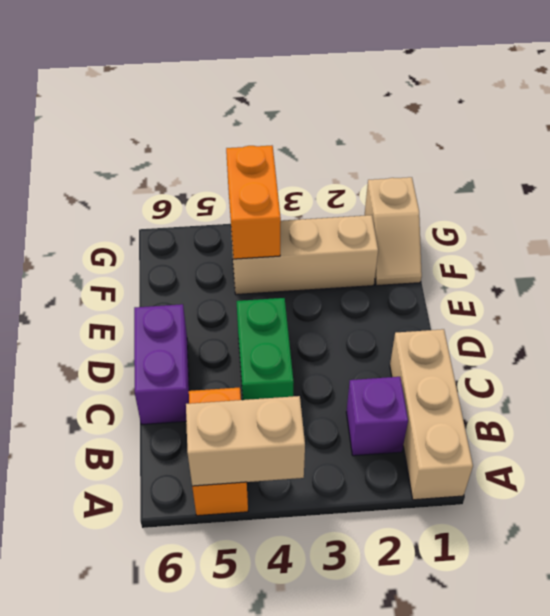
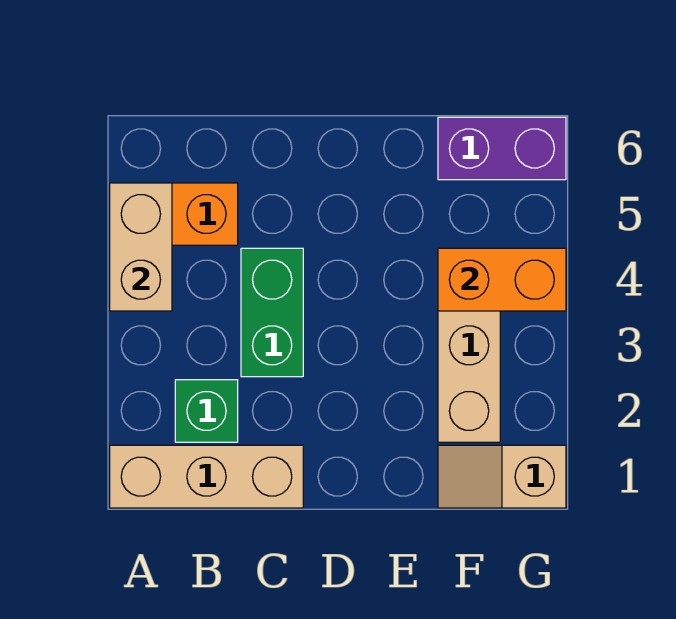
purple 1x1 brick [346,377,408,456] -> green 1x1 brick [175,380,238,442]
green 1x2 brick [236,298,294,400] -> green 1x2 brick turned to [241,248,303,377]
purple 1x2 brick [134,304,189,425] -> purple 1x2 brick moved to [438,117,566,180]

